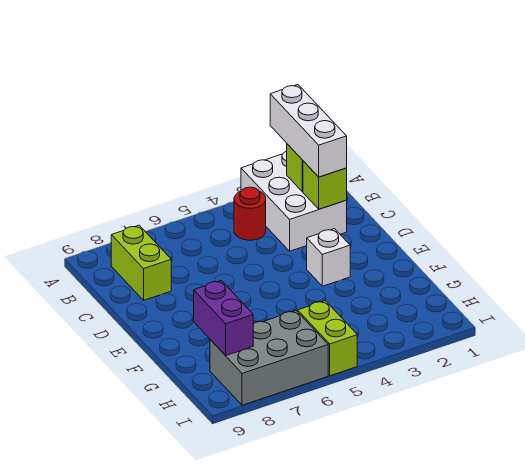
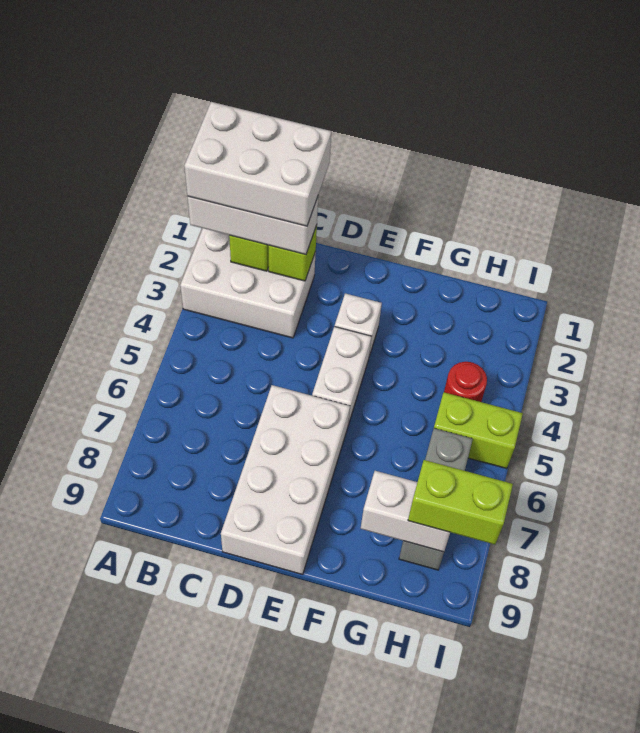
none -> white 2x3 brick [184,102,331,226]
red 1x1 round brick [234,187,266,240] -> red 1x1 round brick moved to [444,362,487,402]
lime 1x2 brick [111,225,171,300] -> lime 1x2 brick moved to [408,460,513,544]
none -> white 2x4 brick [221,385,350,575]
none -> white 1x2 brick [312,327,372,425]
purple 1x2 brick [194,281,253,356] -> white 1x2 brick [361,471,450,552]
grey 2x3 brick [210,311,328,405] -> grey 1x3 brick [399,428,473,570]

